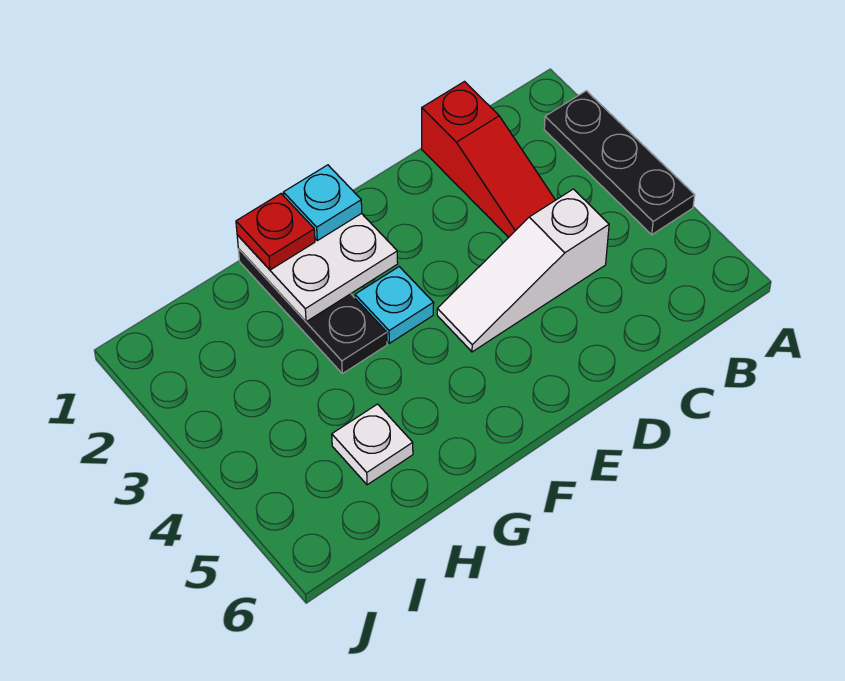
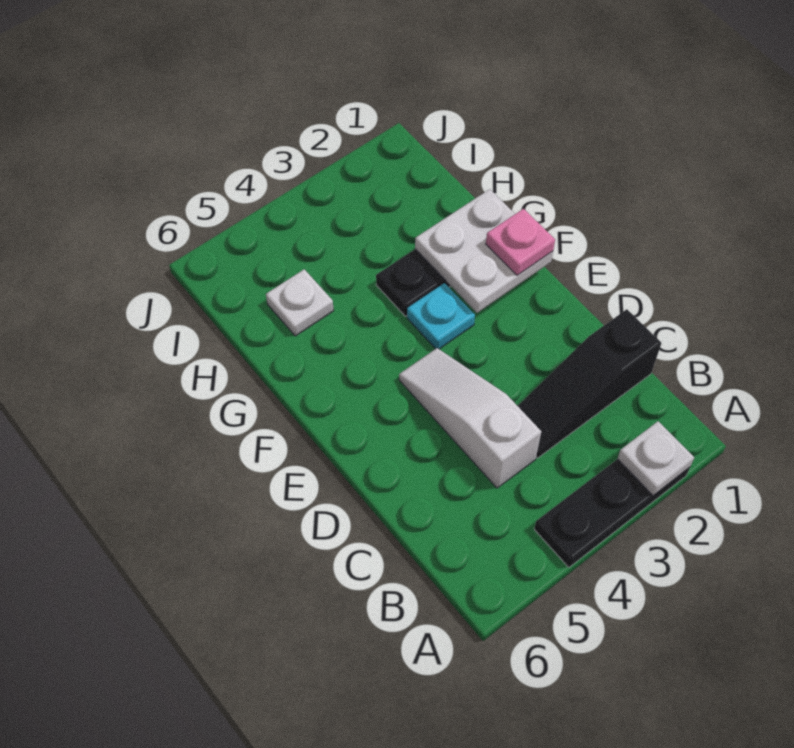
none -> white 1x1 plate [618,421,694,495]
red 1x3 slope [422,82,555,237] -> black 1x3 slope [518,309,661,458]
cyan 1x1 plate [283,165,362,241] -> pink 1x1 plate [486,209,555,275]
red 1x1 plate [236,194,315,270] -> none

